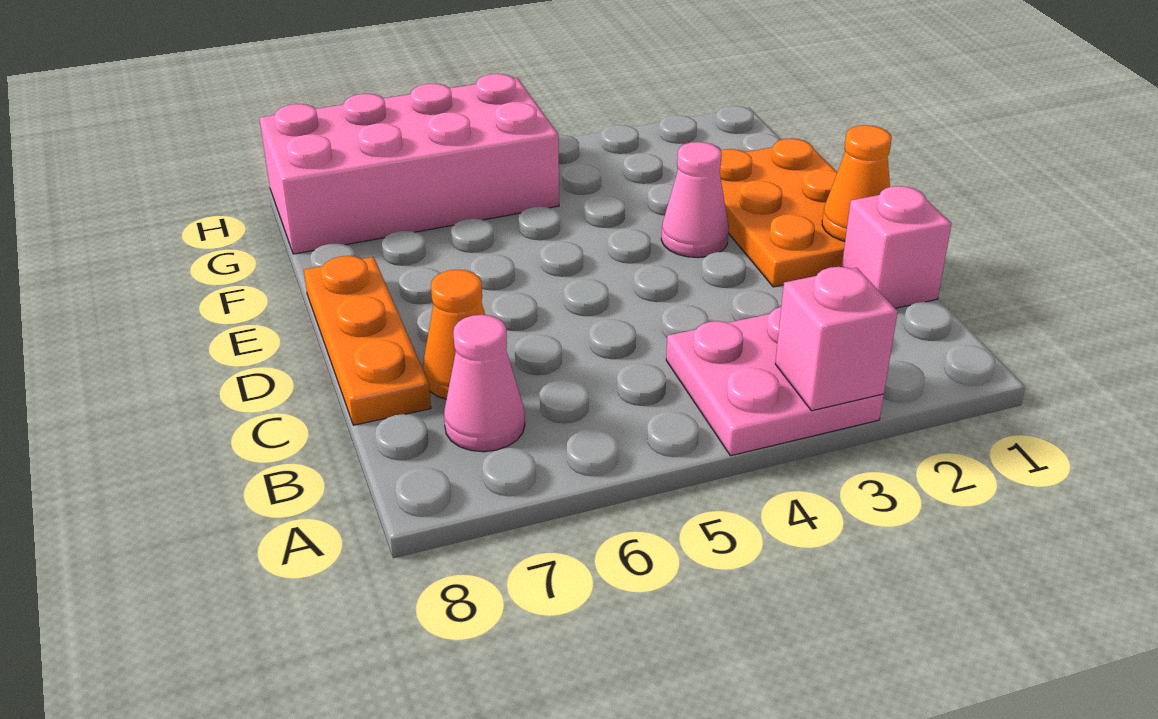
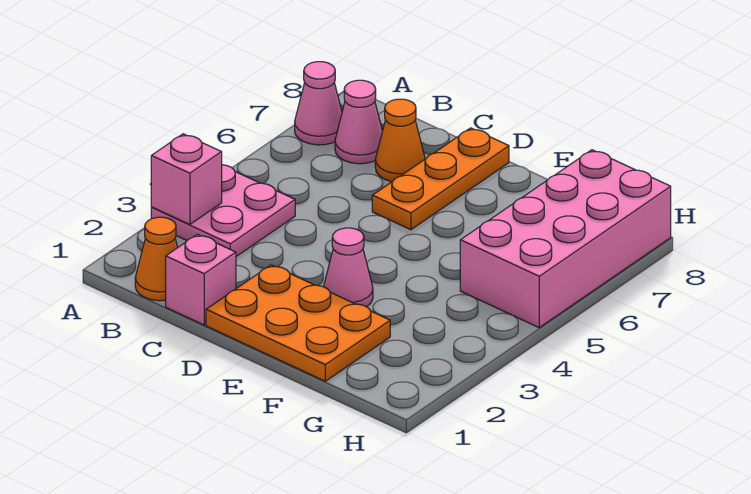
none -> pink 1x1 cone [295,62,342,145]
orange 1x3 plate [304,256,431,425] -> orange 1x3 plate turned to [372,128,509,230]
orange 1x1 cone [822,125,892,241] -> orange 1x1 cone moved to [135,217,178,301]

